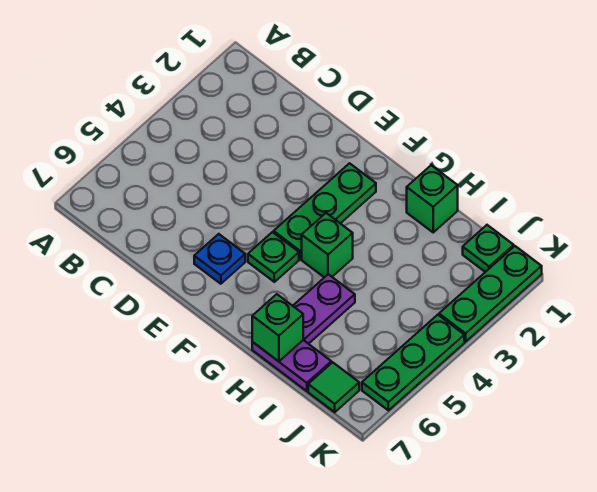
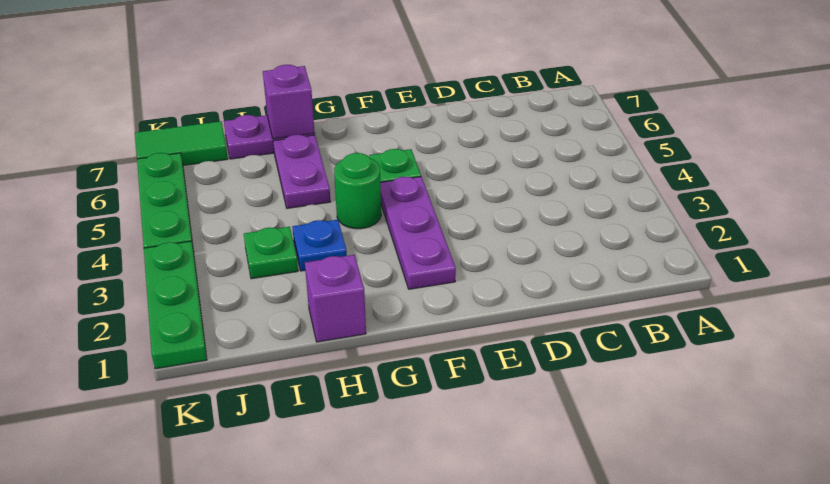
blue 1x1 plate [194,234,245,284] -> blue 1x1 plate moved to [292,220,347,271]
green 1x3 plate [274,163,376,259] -> purple 1x3 plate [380,177,456,289]
green 1x1 brick [302,213,353,277] -> green 1x1 round brick [334,153,381,229]
green 1x1 brick [407,165,458,232] -> purple 1x1 brick [305,255,366,342]
green 1x1 brick [252,294,303,361] -> purple 1x1 brick [263,65,315,139]
green 1x1 plate [463,225,514,272] -> green 1x1 plate moved to [244,227,298,279]
green 1x1 tile [308,362,359,412] -> green 1x2 tile [135,121,228,166]

